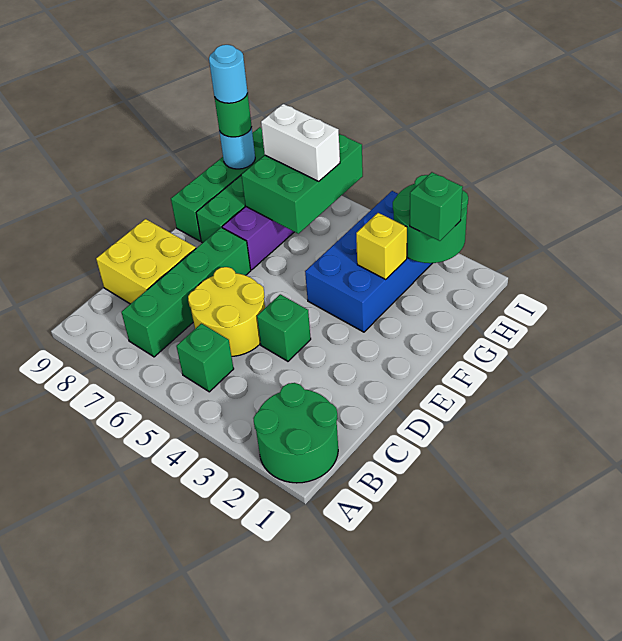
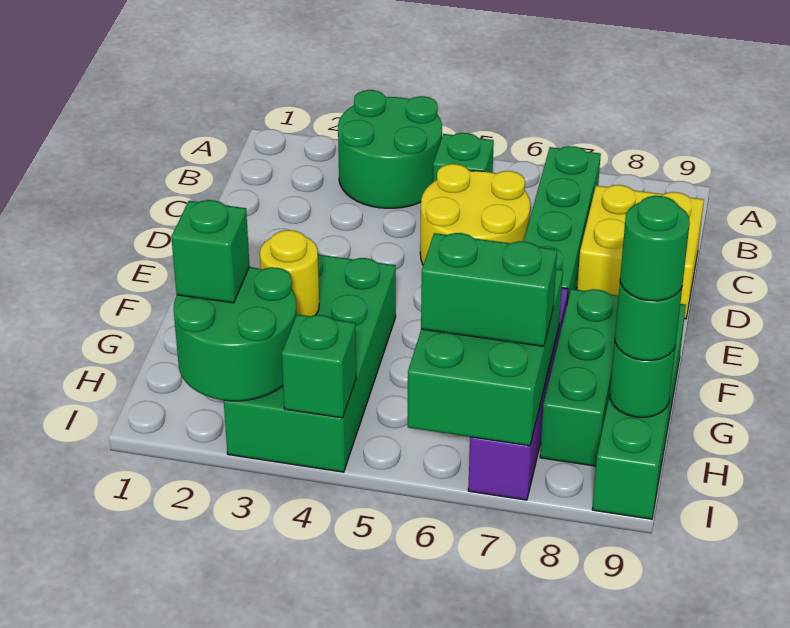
green 2x2 round brick [253,383,338,483] -> green 2x2 round brick moved to [338,90,442,208]
green 1x1 brick [257,294,311,361] -> green 1x1 brick moved to [282,314,356,418]
blue 2x4 brick [305,191,432,332] -> green 2x4 brick [224,254,396,472]
yellow 1x1 brick [356,213,407,279] -> yellow 1x1 round brick [260,230,319,316]
white 1x2 brick [261,104,340,181] -> green 1x2 brick [421,233,557,346]
cyan 1x1 round brick [219,127,255,169] -> green 1x1 round brick [610,341,676,417]
cyan 1x1 round brick [209,45,248,103] -> green 1x1 round brick [620,196,690,301]

